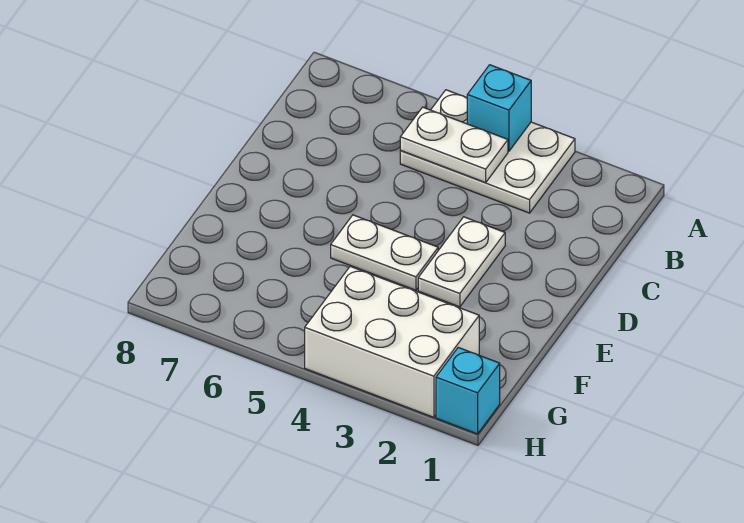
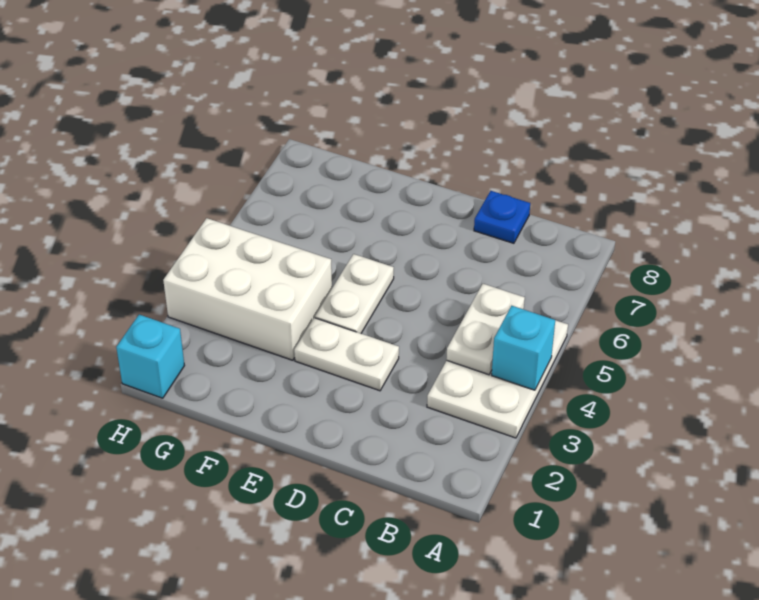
none -> blue 1x1 plate [474,191,530,243]
white 2x3 brick [305,266,479,417] -> white 2x3 brick turned to [163,218,332,360]

